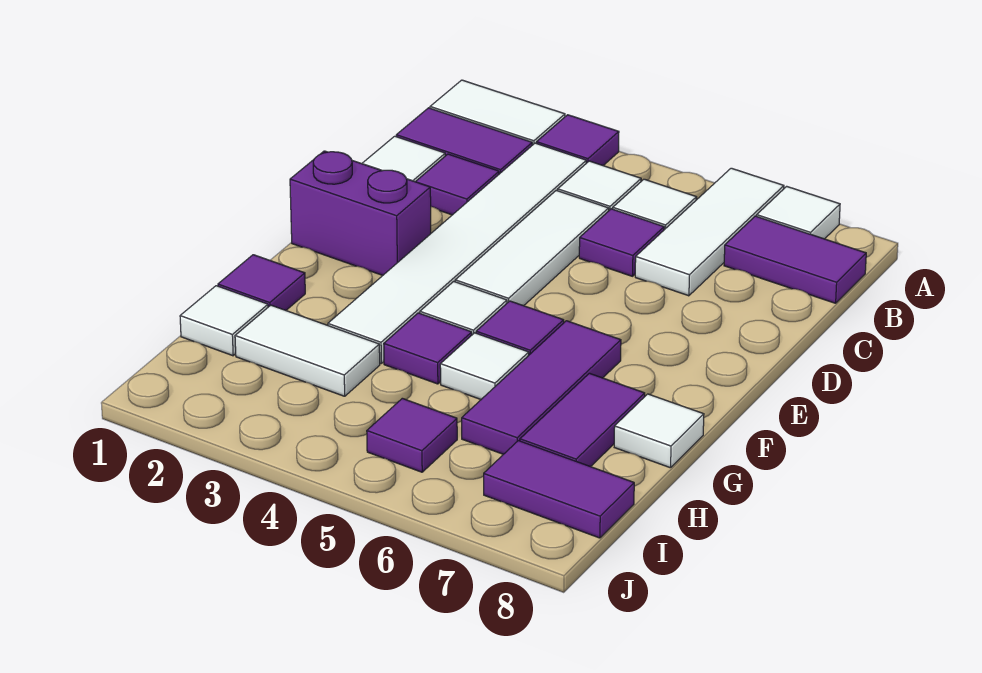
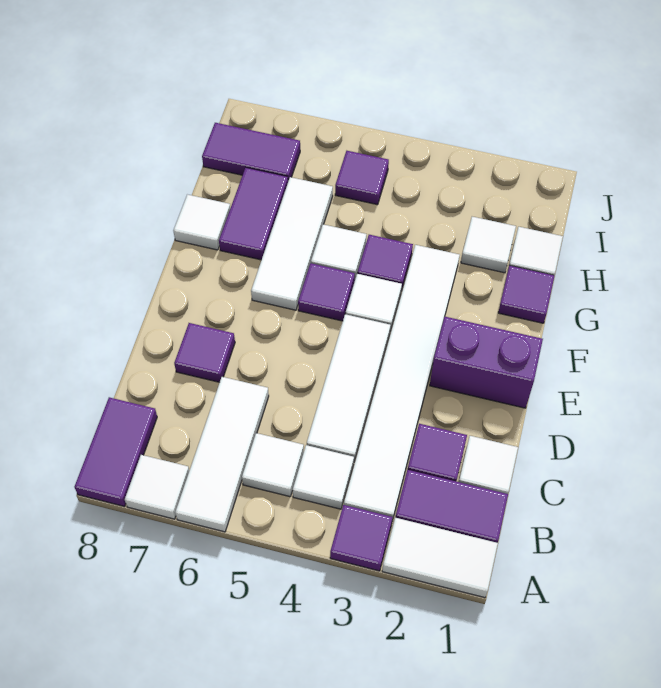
purple 1x2 tile [724,216,866,303] -> purple 1x2 tile turned to [74,397,157,507]
purple 1x1 tile [579,209,664,276] -> purple 1x1 tile moved to [174,323,235,382]
purple 1x3 tile [462,321,621,454] -> white 1x3 tile [251,177,333,310]
white 1x2 tile [235,305,380,396] -> white 1x1 tile [461,217,516,273]

